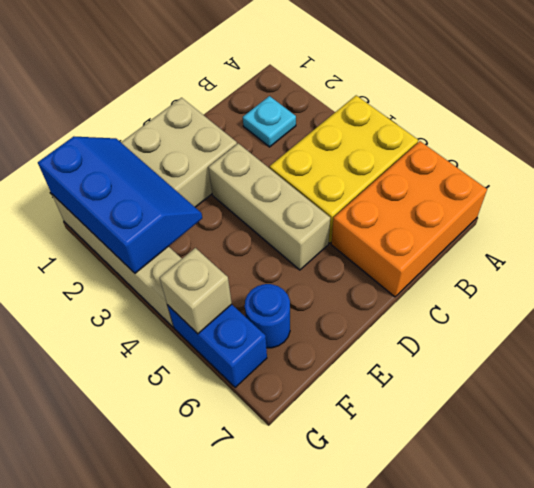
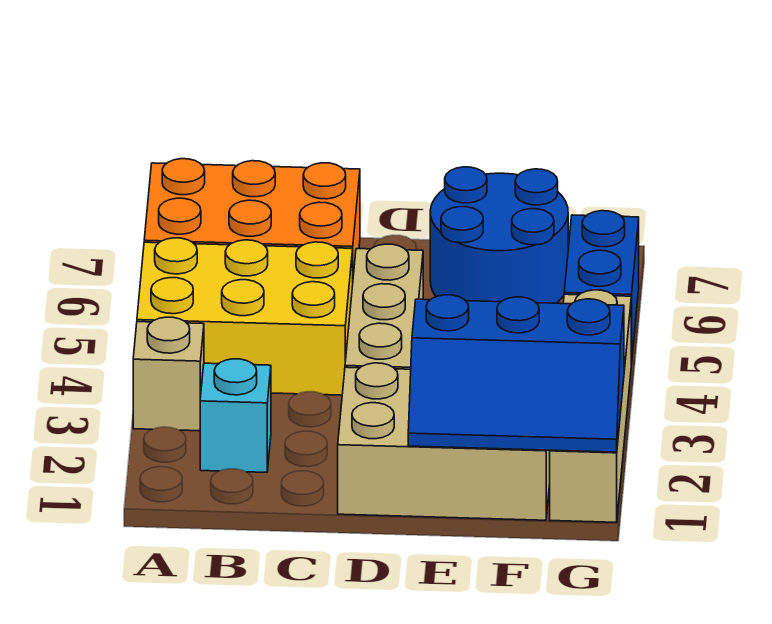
cyan 1x1 plate [243,96,296,147] -> cyan 1x1 brick [200,359,271,472]
blue 2x3 slope [38,136,202,273] -> blue 2x3 slope turned to [408,295,624,452]
blue 1x1 round brick [245,284,290,348] -> blue 2x2 round brick [430,167,568,303]
tan 1x1 brick [160,248,232,334] -> tan 1x1 brick moved to [133,317,204,431]

